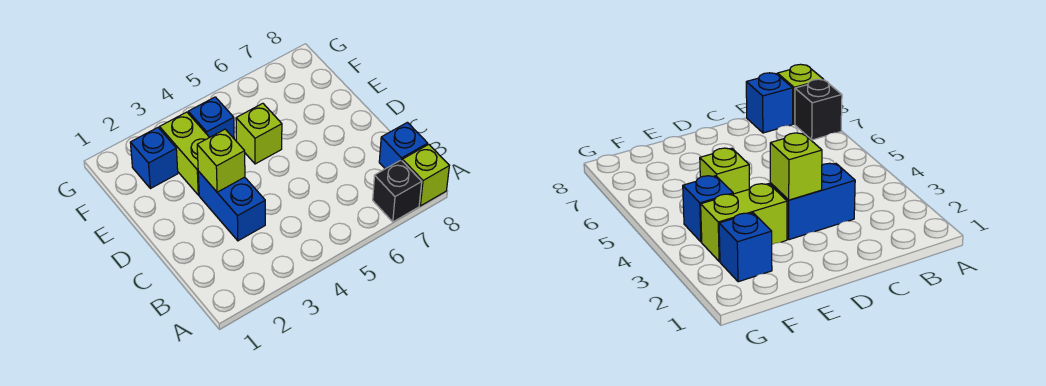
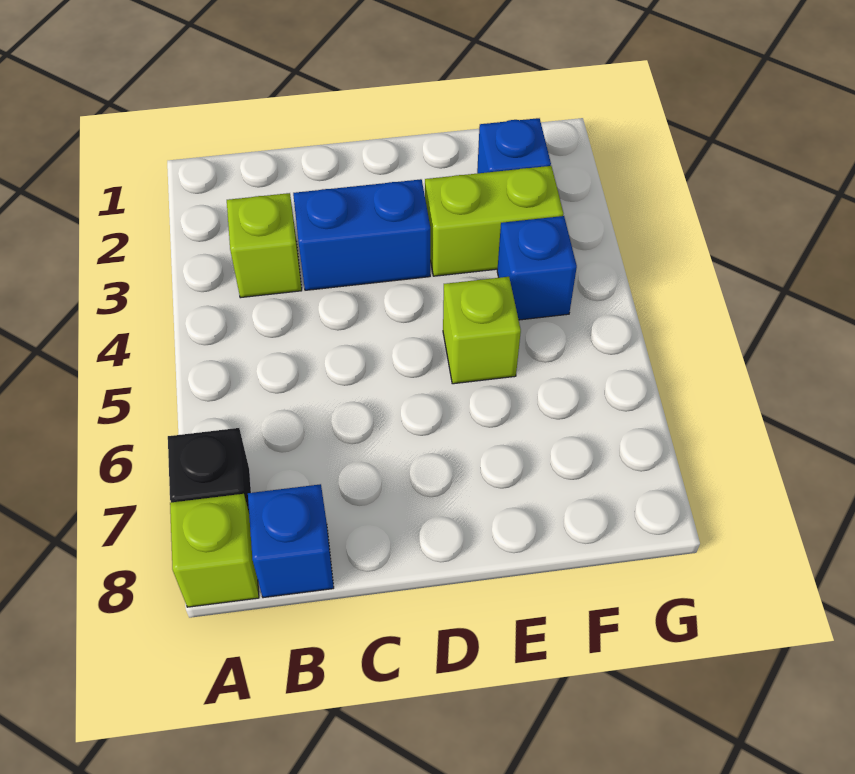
lime 1x1 brick [197,129,245,192] -> lime 1x1 brick moved to [227,193,302,298]

